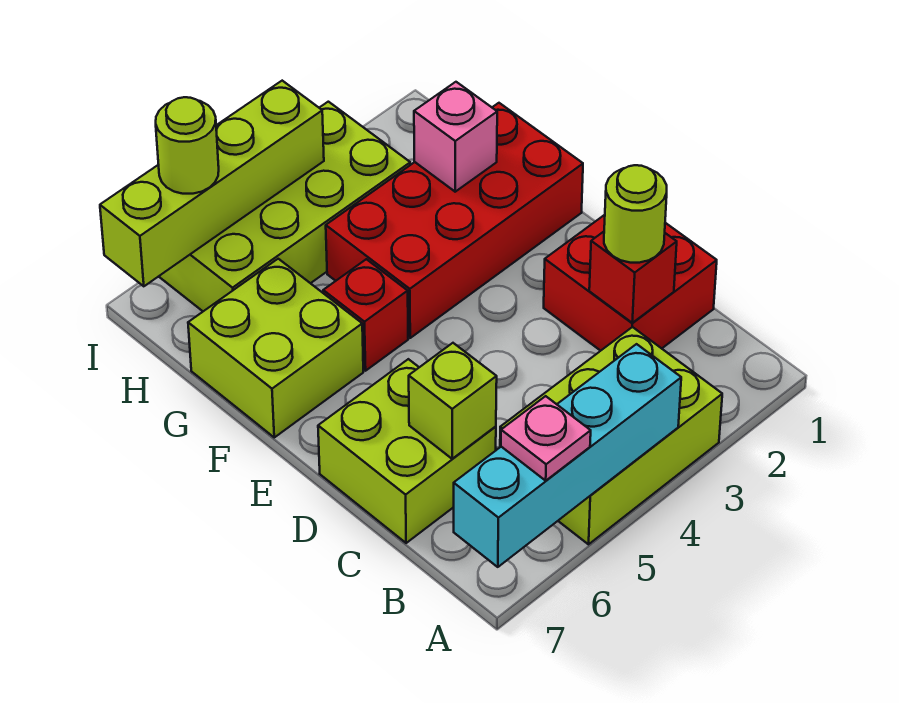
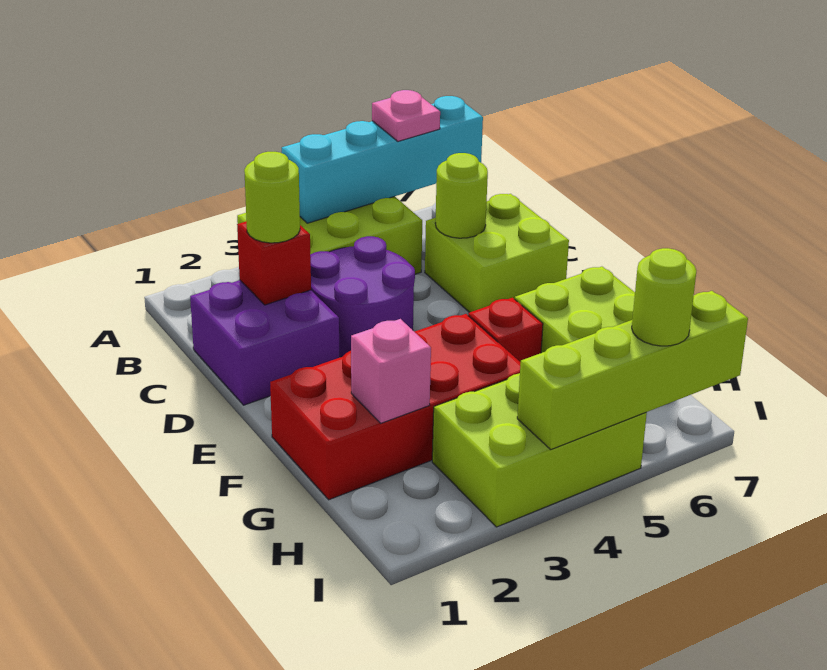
red 2x2 brick [544,215,717,351] -> purple 2x2 brick [190,280,339,405]
none -> purple 2x2 round brick [310,236,415,357]
lime 1x1 brick [409,343,497,459] -> lime 1x1 round brick [435,153,488,238]
lime 2x4 brick [159,102,410,311] -> lime 2x3 brick [432,373,647,527]

